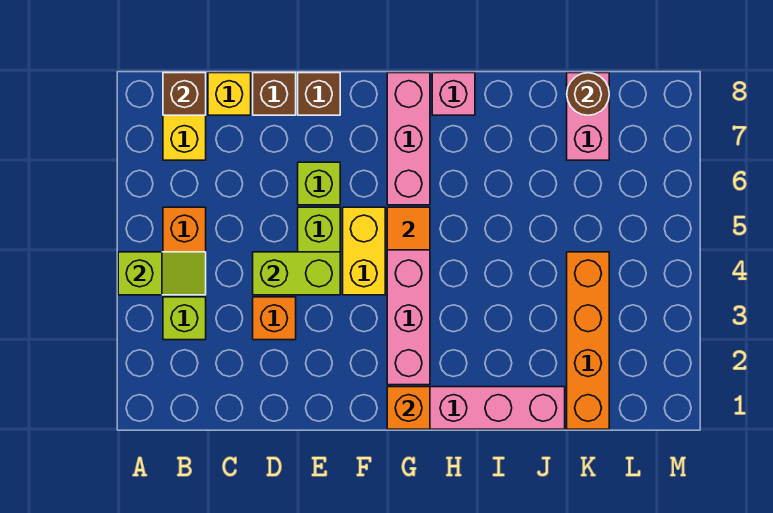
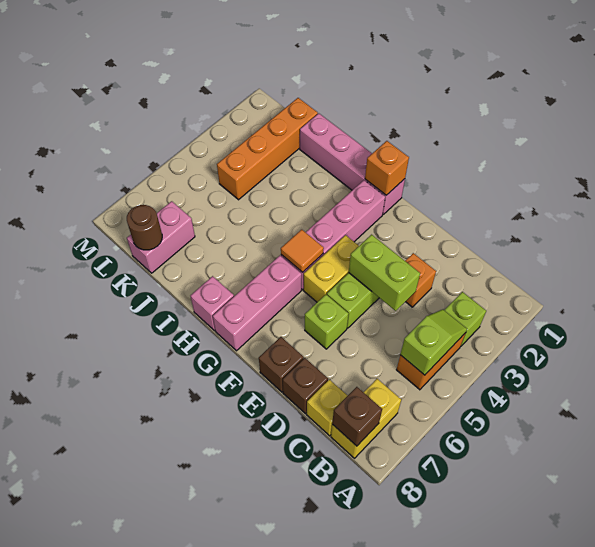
lime 1x2 slope [118,252,206,295] -> lime 1x2 slope turned to [400,309,467,375]

